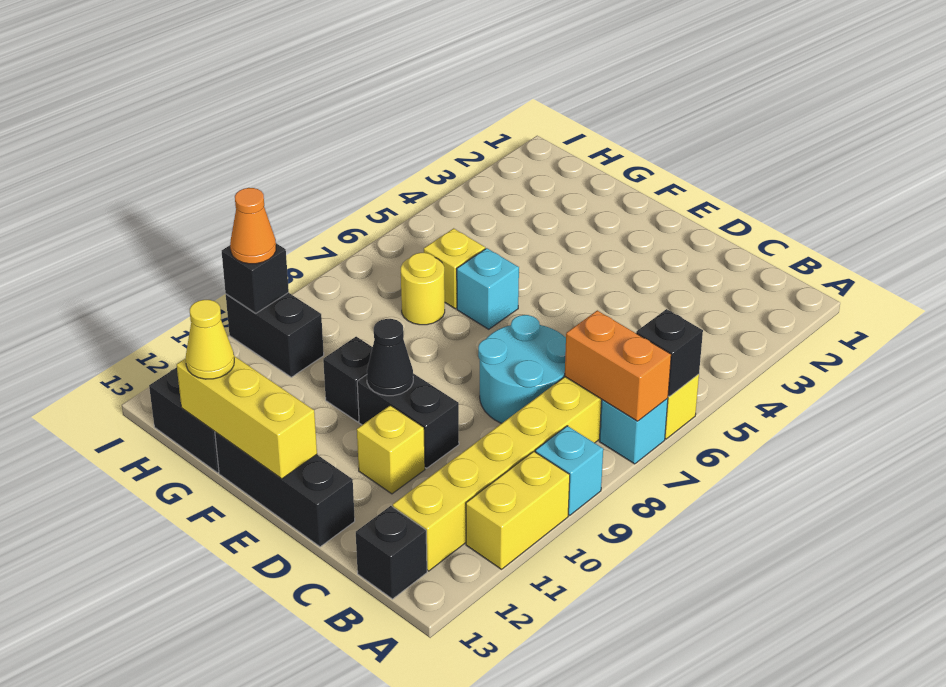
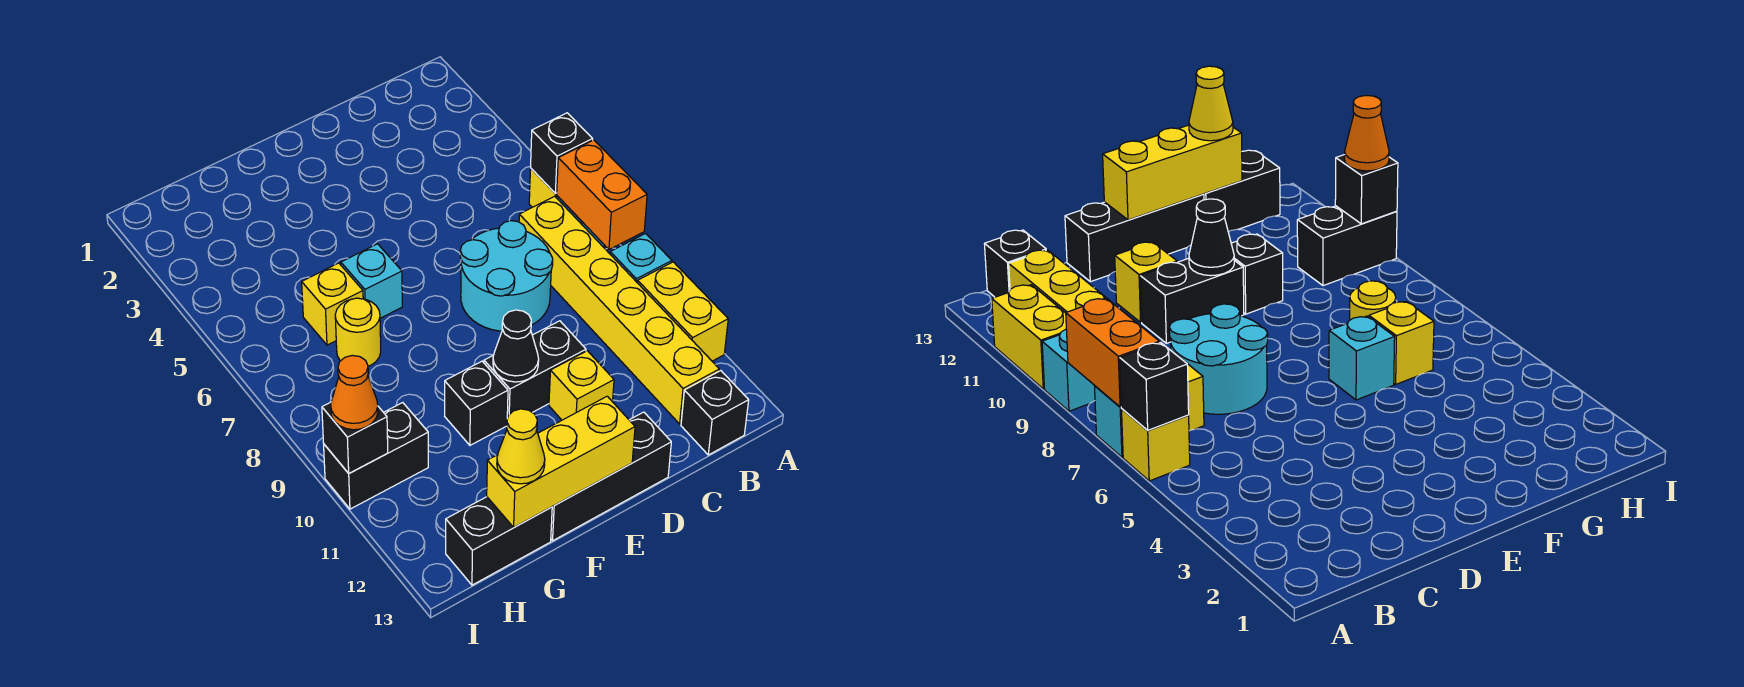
orange 1x2 brick [565,310,671,421] -> orange 1x2 brick turned to [557,140,647,250]

